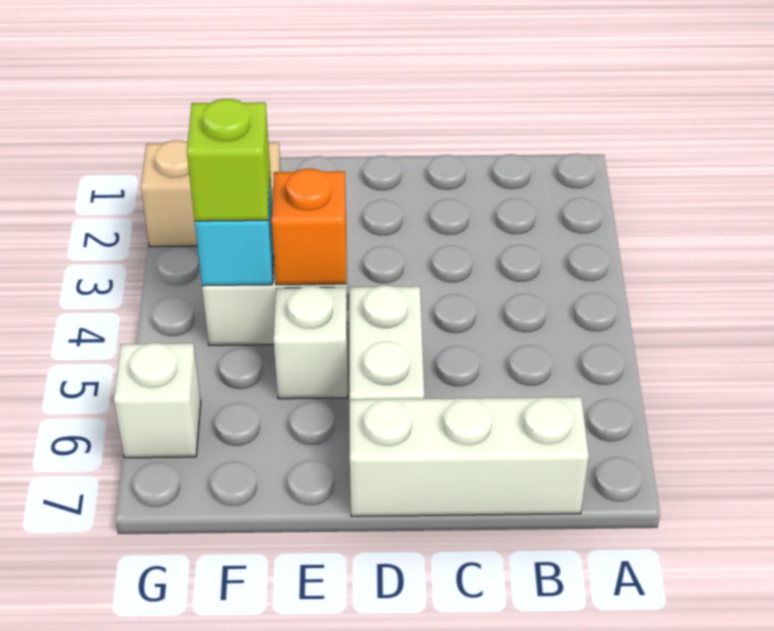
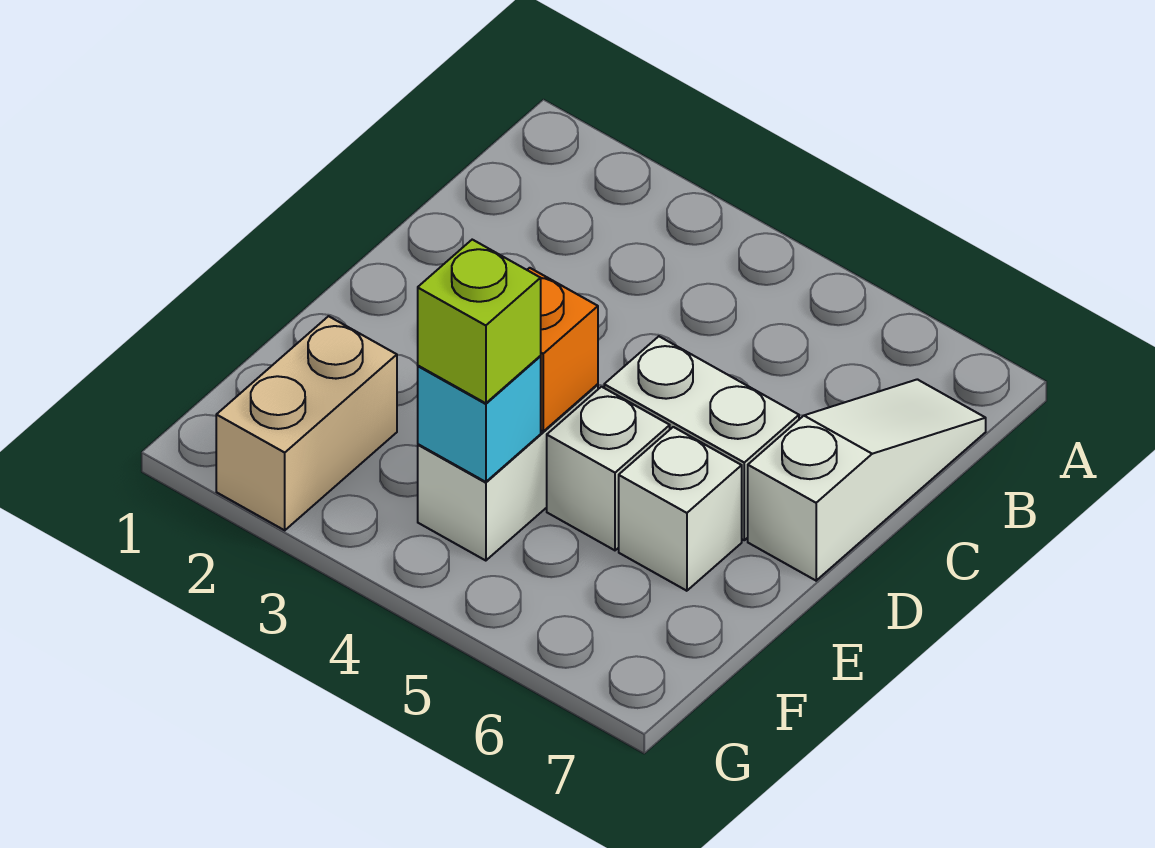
white 1x3 brick [350,397,589,516] -> white 1x3 slope [748,379,986,581]
white 1x1 brick [114,343,201,458] -> white 1x1 brick moved to [619,427,742,591]

